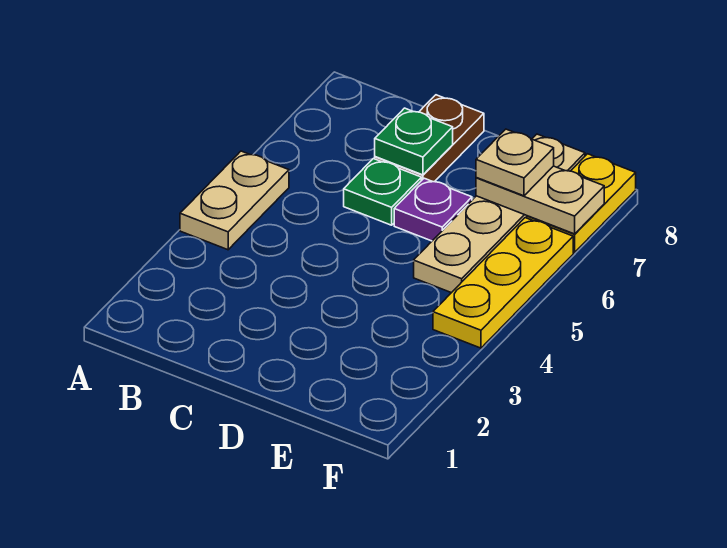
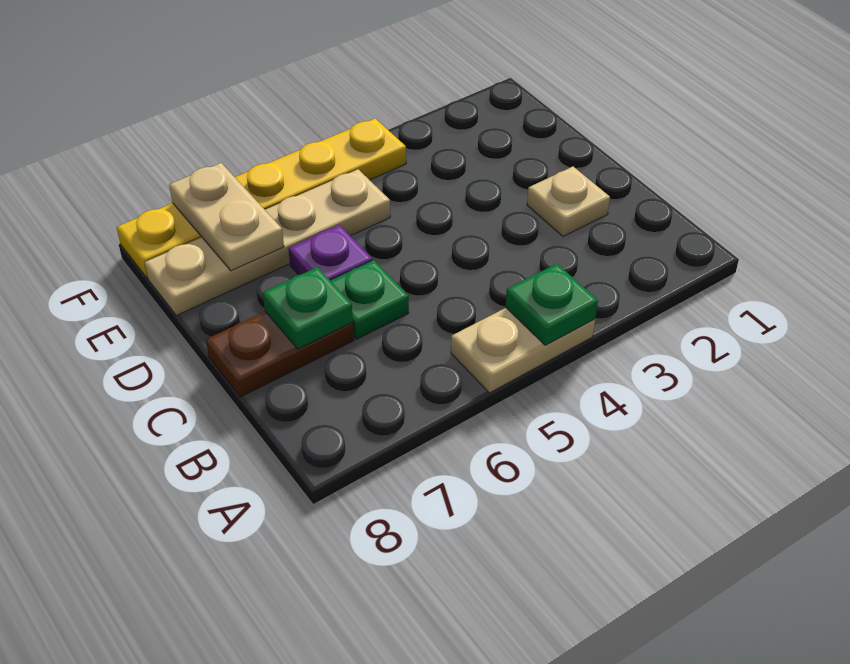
none -> green 1x1 plate [506,264,598,345]
tan 1x1 plate [476,129,554,196] -> tan 1x1 plate moved to [527,167,610,237]

